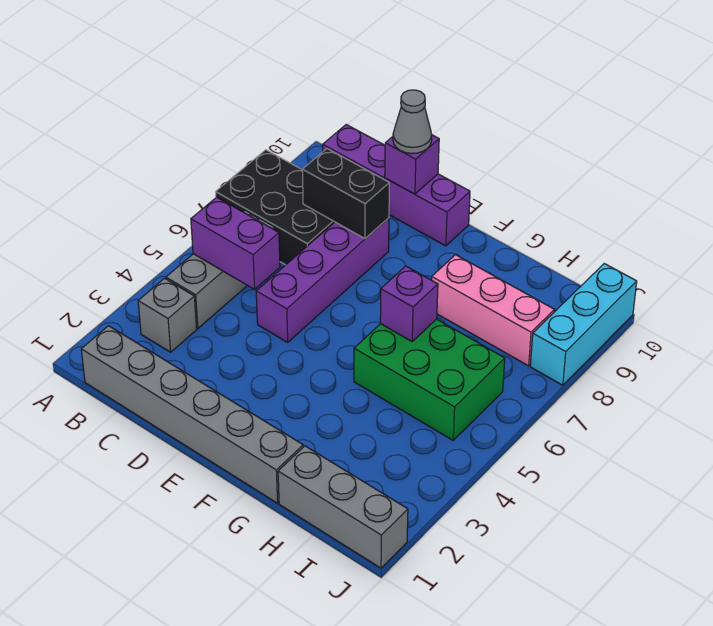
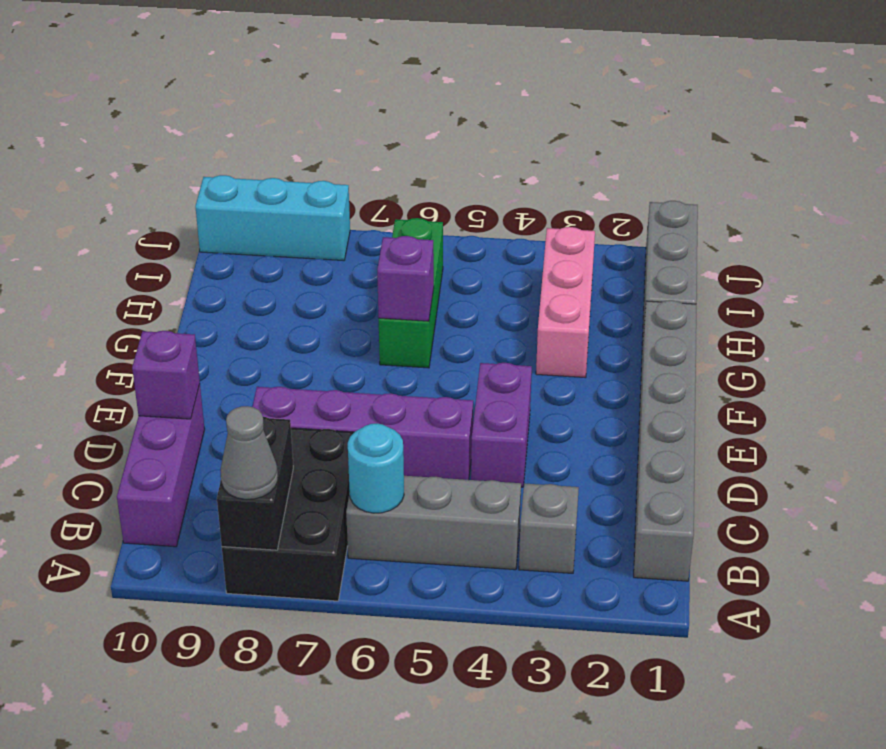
purple 1x2 brick [191,197,280,290] -> purple 1x2 brick moved to [471,363,532,487]
none -> cyan 1x1 round brick [348,424,404,513]
purple 1x4 brick [323,125,470,246] -> purple 1x3 brick [117,384,205,547]
black 1x2 brick [302,149,389,239] -> black 1x2 brick moved to [217,417,293,550]
grey 1x1 cone [393,90,432,154] -> grey 1x1 cone moved to [221,406,278,499]
green 2x3 brick [354,319,505,440] -> green 1x3 brick [379,218,443,368]
pink 1x3 brick [432,255,554,366] -> pink 1x3 brick moved to [536,227,595,378]

